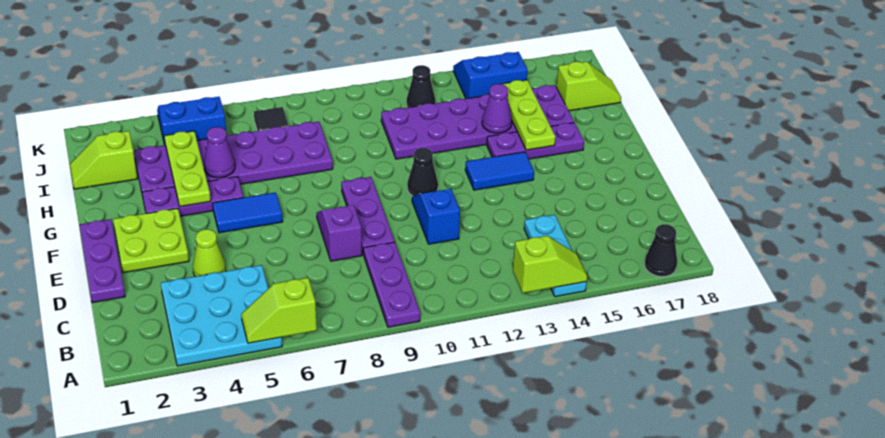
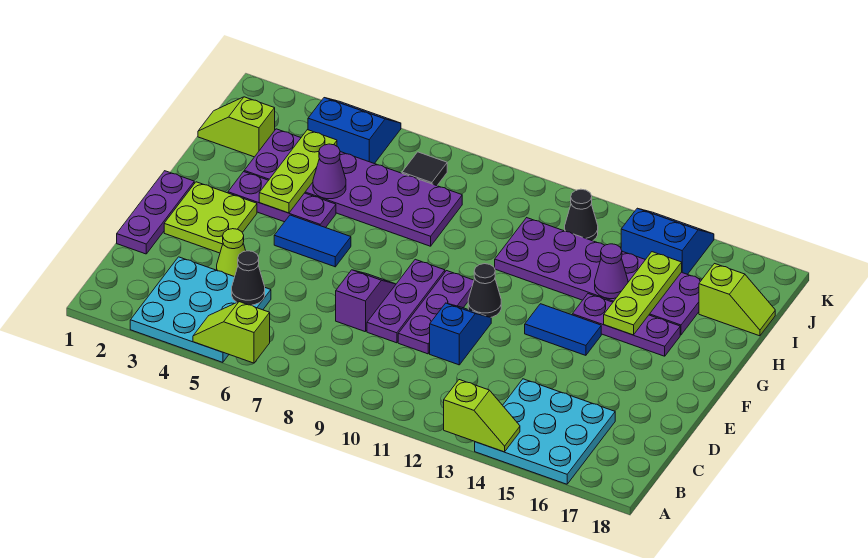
purple 1x3 plate [364,242,420,327] -> purple 1x3 plate moved to [398,271,474,354]
cyan 1x3 plate [524,215,587,297] -> cyan 3x3 plate [475,379,615,484]
black 1x1 cone [645,224,677,277] -> black 1x1 cone moved to [232,251,265,305]

